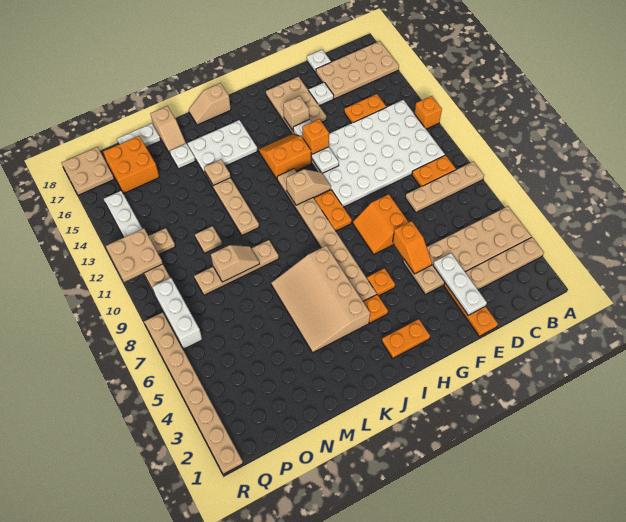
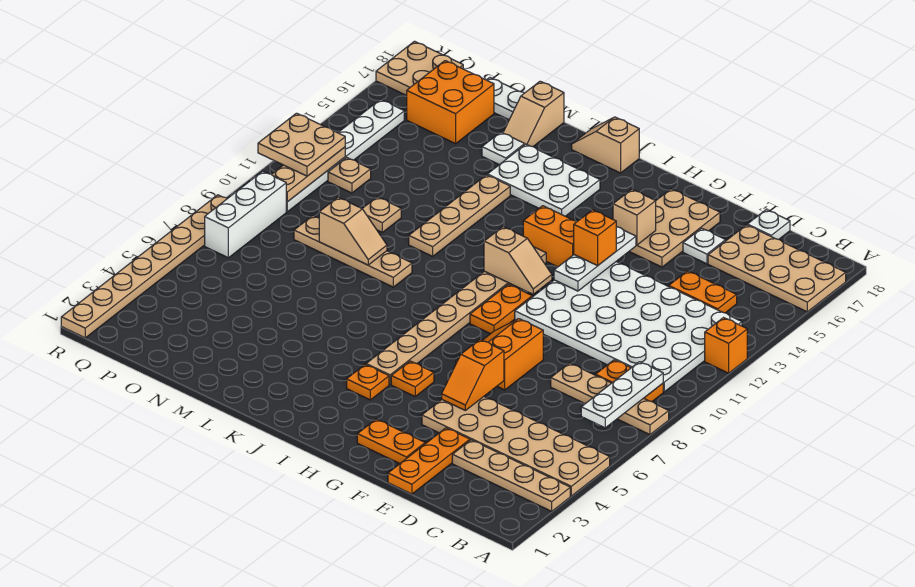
white 1x3 plate [433,253,487,315] -> white 1x3 plate moved to [581,362,663,428]
orange 1x2 plate [382,319,430,358] -> orange 1x2 plate moved to [357,419,425,464]
tan 3x4 slope [271,246,370,353] -> none
tan 1x1 plate [204,160,231,185] -> none

